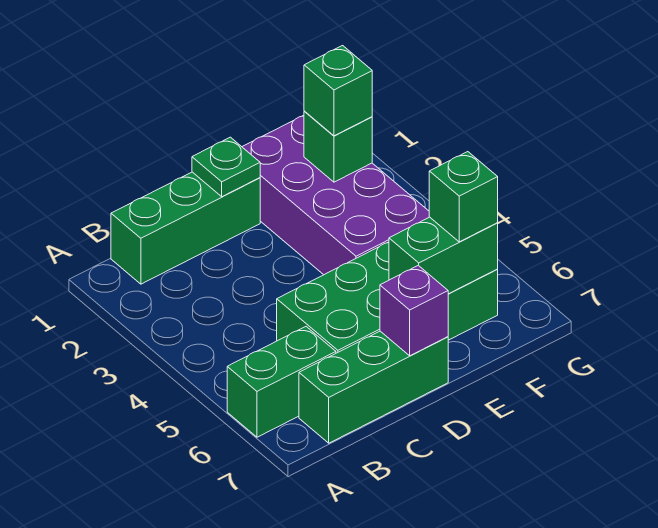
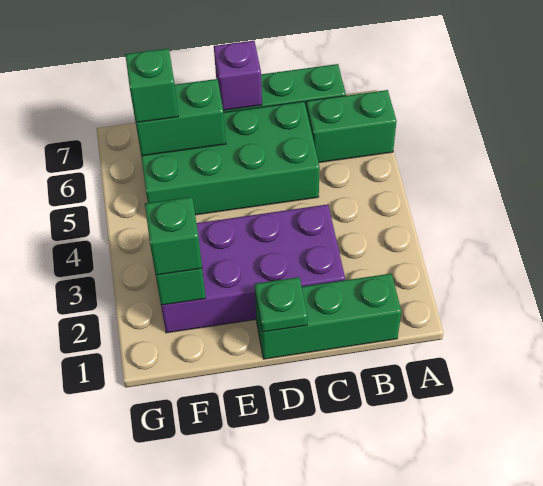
purple 2x4 brick [242,115,429,275] -> purple 2x4 brick turned to [161,204,345,333]

